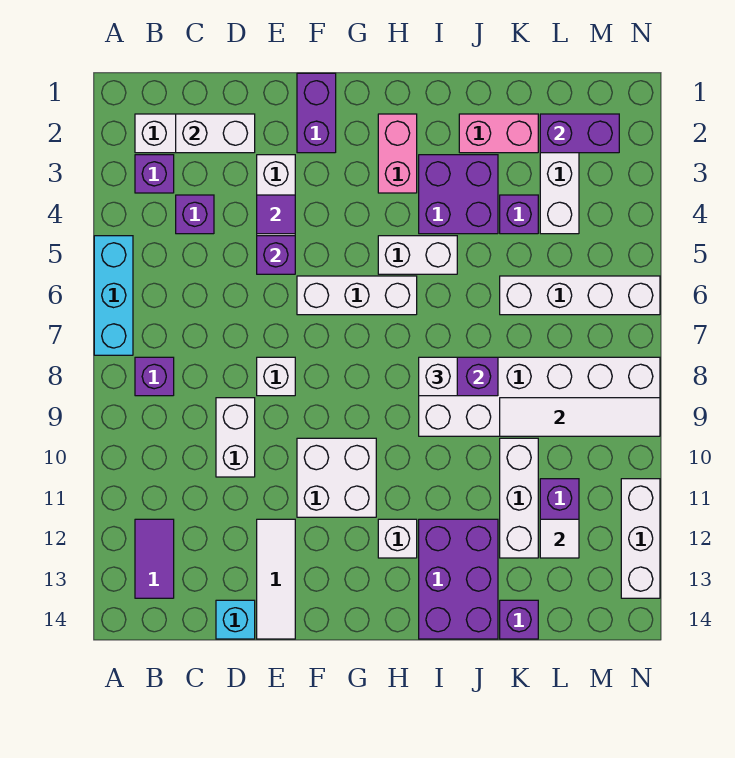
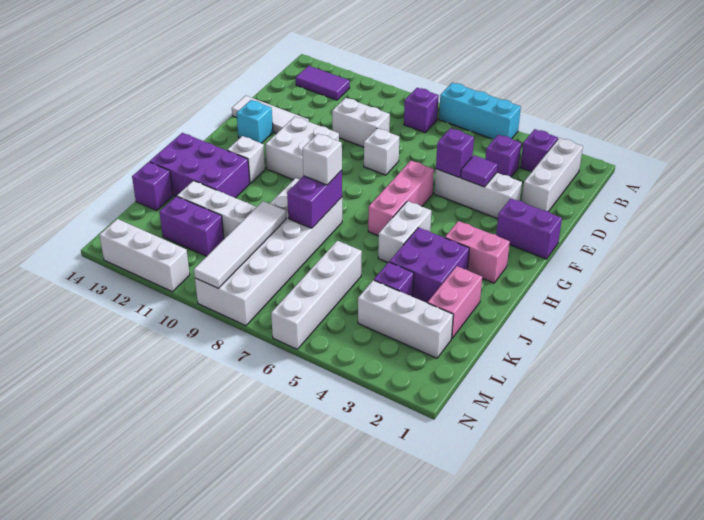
white 1x2 brick [176,114,255,153] -> none
cyan 1x1 brick [216,600,255,639] -> cyan 1x1 brick moved to [237,100,273,143]
white 1x3 brick [297,276,417,315] -> pink 1x3 brick [368,161,434,236]
purple 1x2 brick [540,114,619,153] -> none
white 1x1 tile [540,519,579,558] -> none

